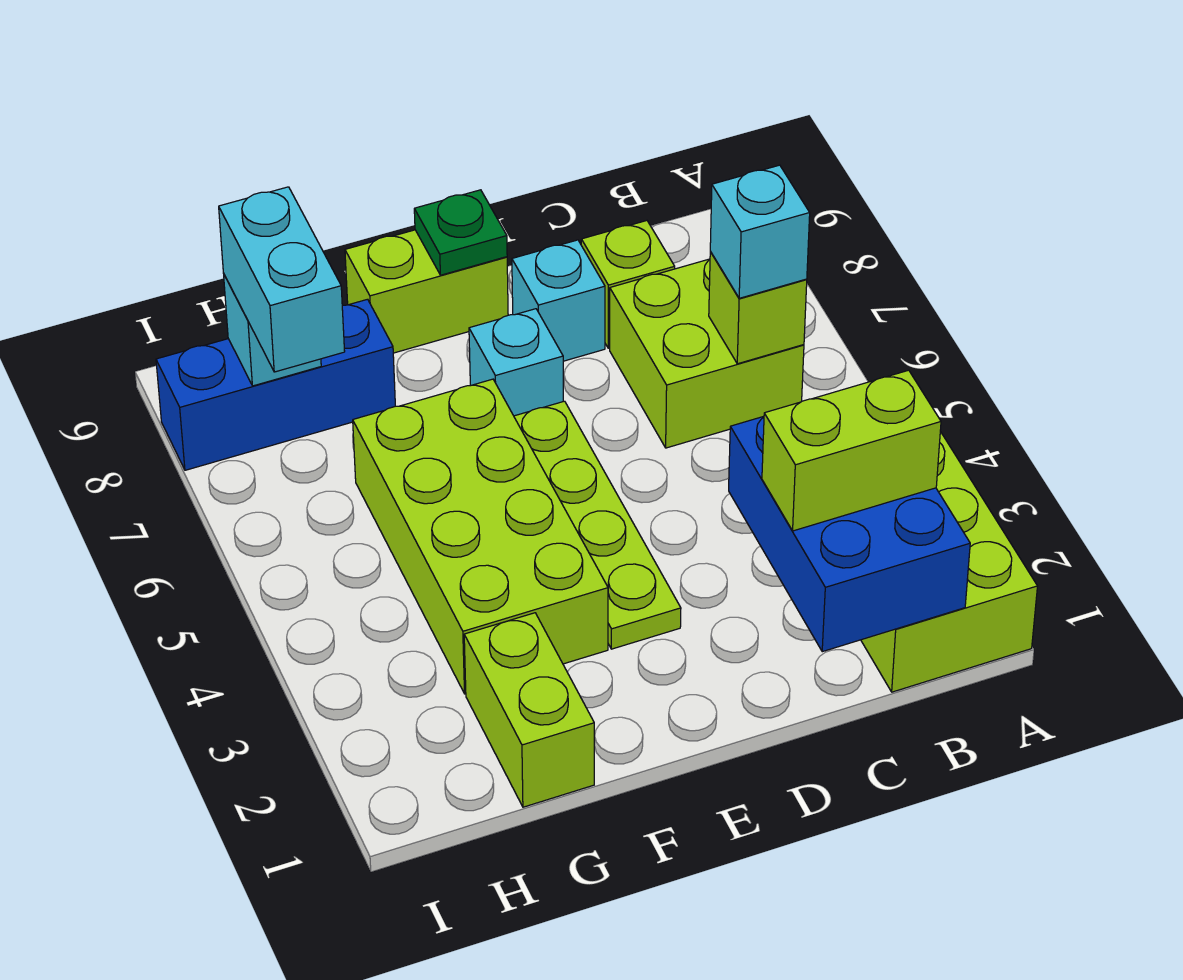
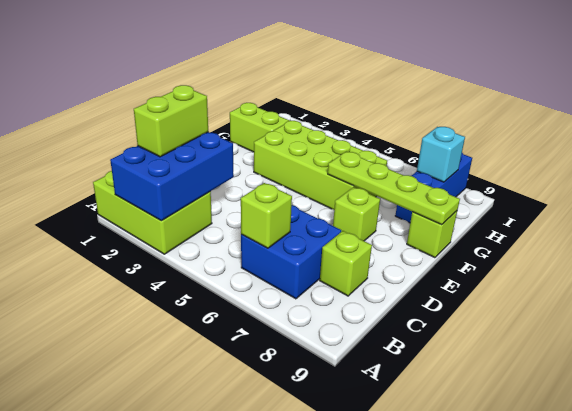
blue 2x3 brick [729,416,970,652] -> blue 2x3 brick turned to [110,132,234,221]
lime 2x2 brick [610,259,804,448] -> blue 2x2 brick [241,205,341,299]
cyan 1x1 brick [710,165,810,298] -> none
cyan 1x1 brick [512,240,605,361] -> none
lime 1x4 plate [514,401,681,649] -> lime 1x4 plate moved to [328,152,460,225]
cyan 1x1 brick [469,309,563,416] -> lime 1x1 brick [333,187,380,241]
lime 1x2 brick [345,230,508,353] -> lime 1x1 brick [407,211,457,258]
green 1x1 plate [414,190,507,275] -> none
cyan 1x2 brick [219,187,345,372] -> none

